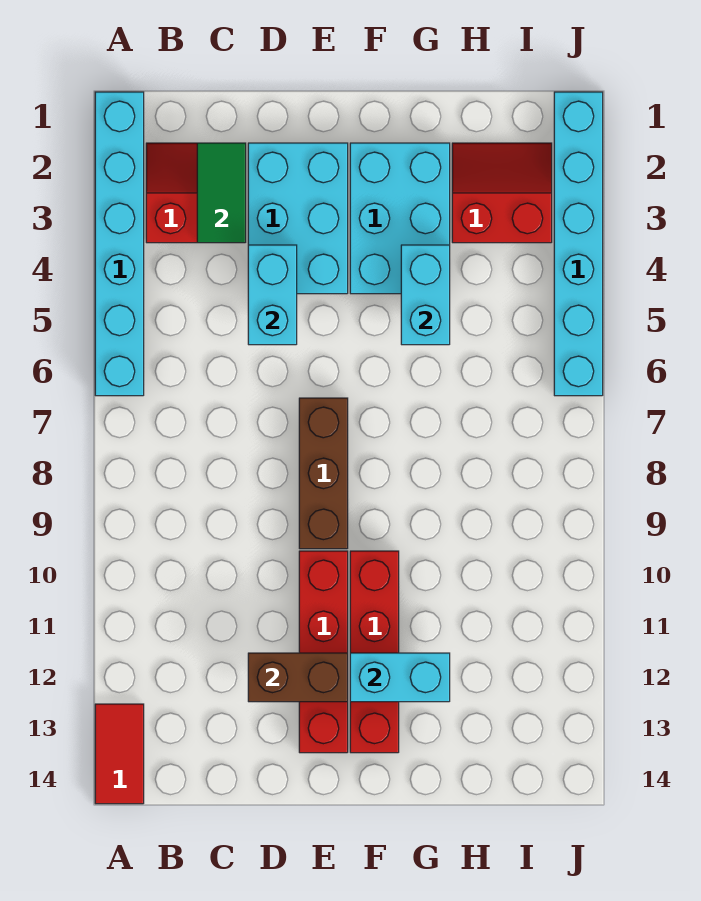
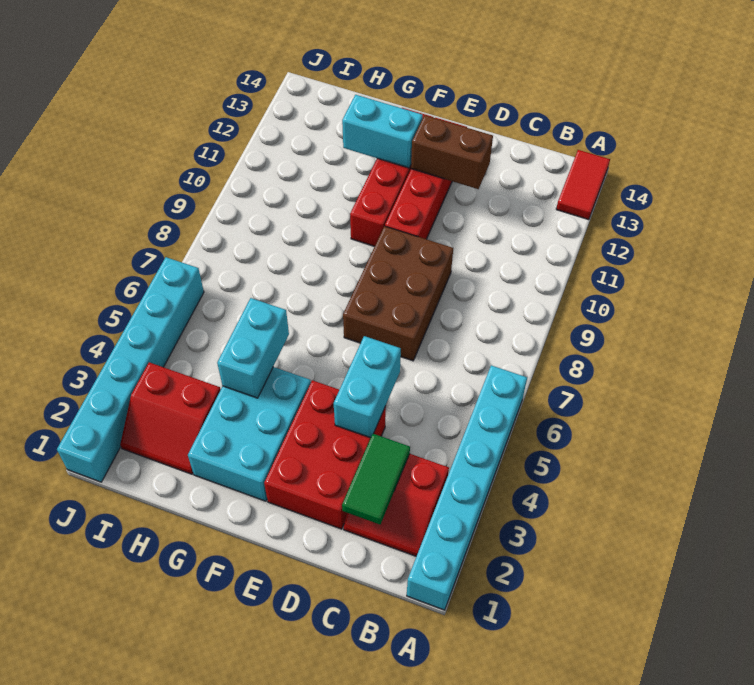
cyan 2x3 brick [248,143,348,294] -> red 2x3 brick [264,380,386,529]
brown 1x3 brick [299,398,348,549] -> brown 2x3 brick [343,226,453,361]

